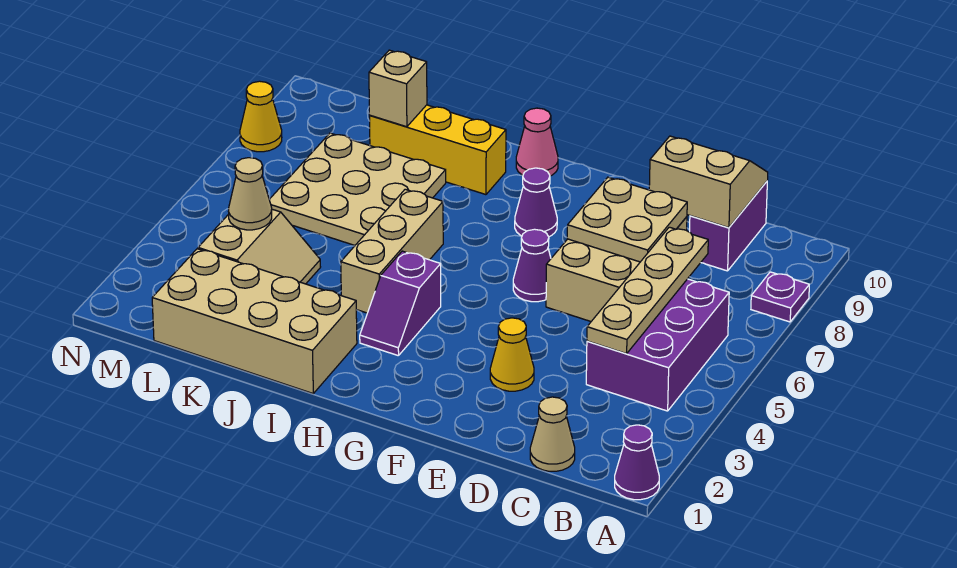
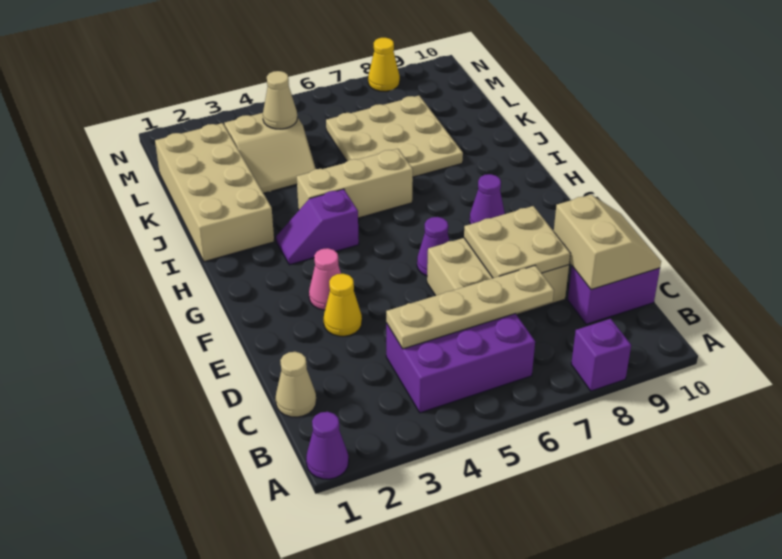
purple 1x1 plate [751,272,809,322] -> purple 1x1 brick [571,319,631,391]
pink 1x1 cone [516,108,558,176] -> pink 1x1 cone moved to [309,248,341,310]
yellow 1x3 brick [370,105,506,195] -> none
tan 1x1 brick [369,50,427,127] -> none

